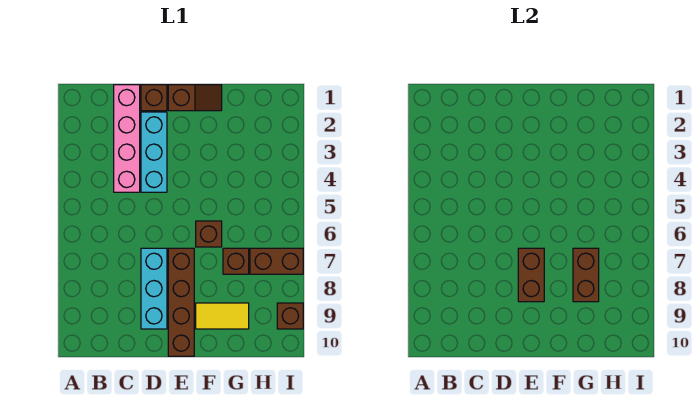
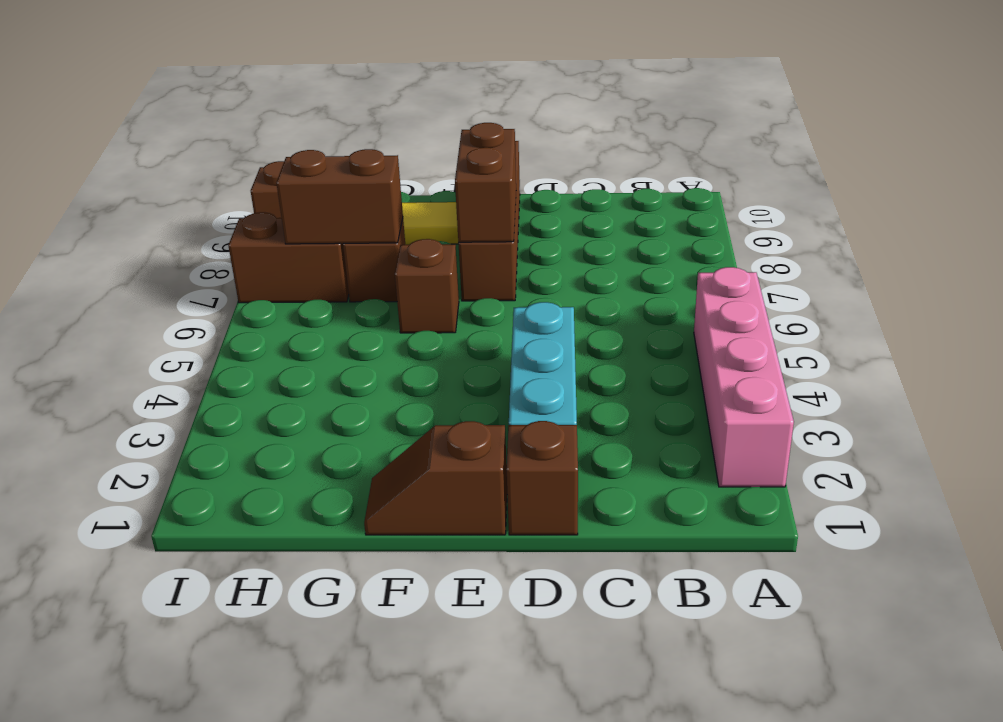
pink 1x4 brick [114,85,140,192] -> pink 1x4 brick moved to [694,267,794,487]
cyan 1x3 brick [141,248,167,329] -> none
brown 1x2 brick [573,248,599,302] -> brown 1x2 brick turned to [276,149,403,244]

